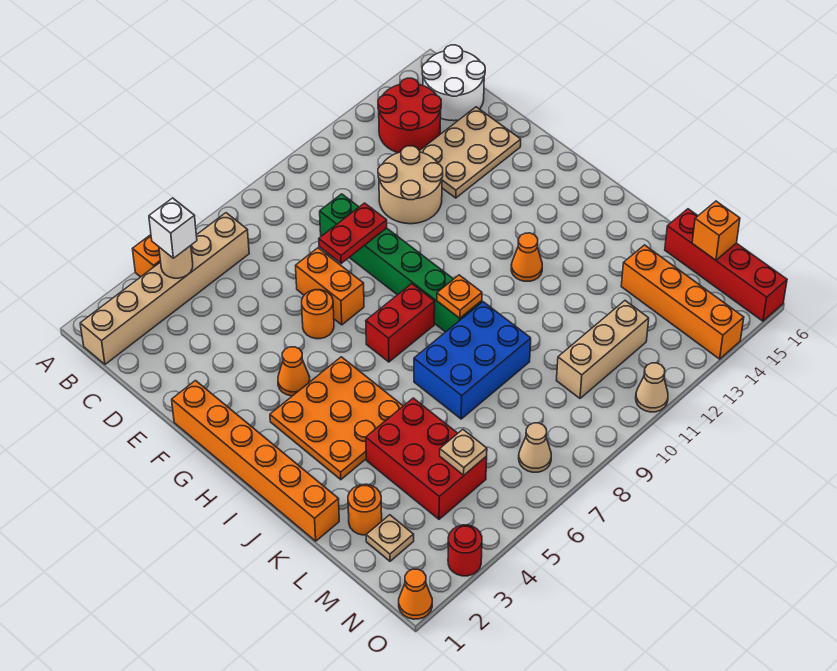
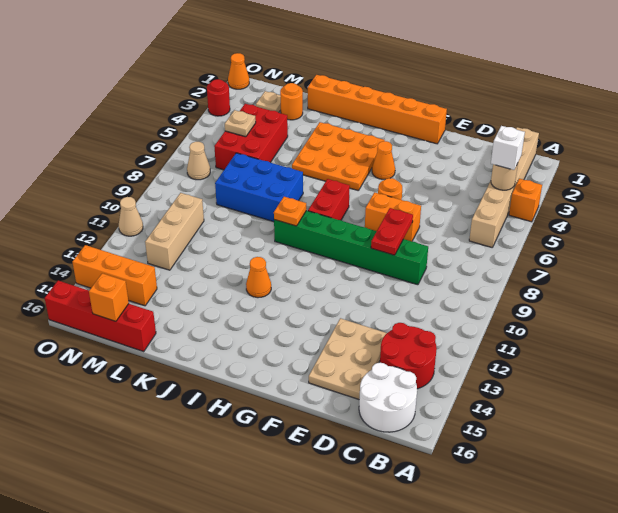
tan 2x2 round brick [378,146,443,224] -> none
blue 2x3 brick [414,302,531,419] -> blue 2x3 brick turned to [215,153,303,222]
red 2x3 brick [366,398,487,519] -> red 2x3 brick turned to [214,104,288,170]
orange 1x4 brick [621,245,744,359] -> orange 1x3 brick [73,245,157,306]

